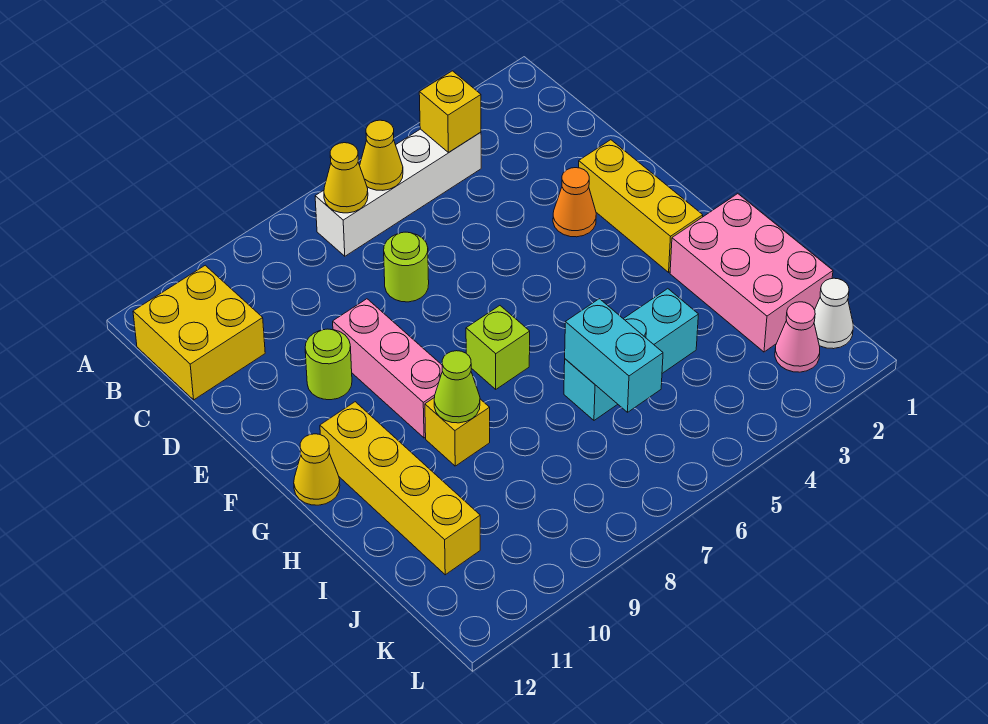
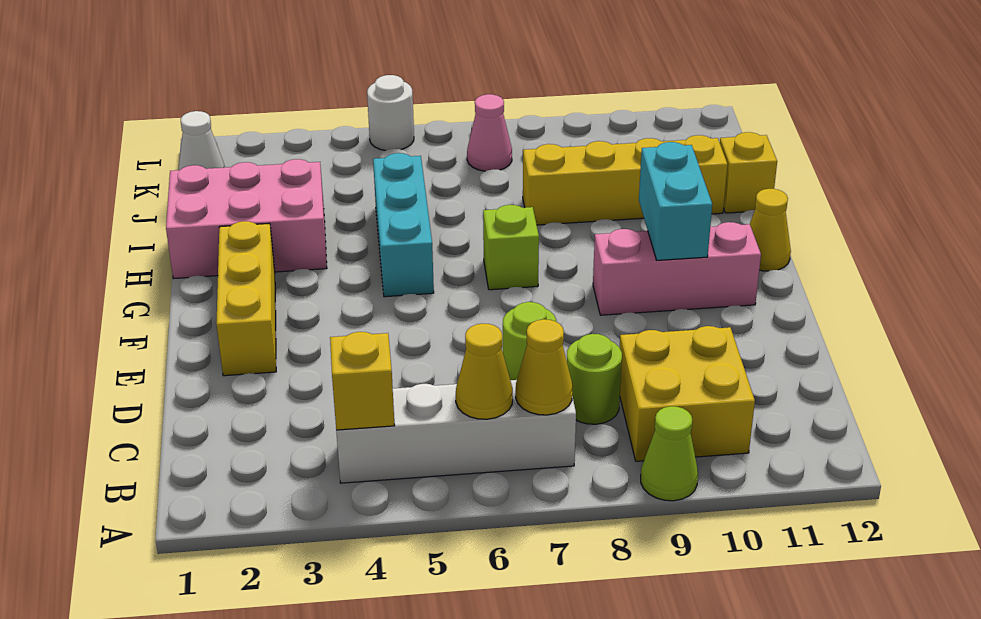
yellow 2x2 brick [133,265,265,400] -> yellow 2x2 brick moved to [620,326,755,461]
orange 1x1 cone [553,168,596,237] -> none
pink 1x3 brick [333,299,442,438] -> pink 1x3 brick turned to [593,222,761,315]
lime 1x1 round brick [305,329,352,400] -> lime 1x1 round brick moved to [567,334,622,424]
yellow 1x4 brick [320,402,480,575] -> yellow 1x4 brick turned to [523,135,728,225]
pink 2x3 brick [670,194,833,352] -> pink 2x3 brick turned to [166,159,327,279]
yellow 1x1 brick [425,397,490,466] -> yellow 1x1 brick moved to [720,132,777,213]
lime 1x1 cone [434,351,480,423] -> lime 1x1 cone moved to [641,406,698,501]
cyan 1x3 brick [564,289,698,420] -> cyan 1x3 brick turned to [373,153,434,297]
cyan 1x2 brick [565,299,663,412] -> cyan 1x2 brick moved to [639,142,712,260]
pink 1x1 cone [775,302,820,372] -> pink 1x1 cone moved to [467,94,512,171]
none -> white 1x1 round brick [367,75,414,151]

